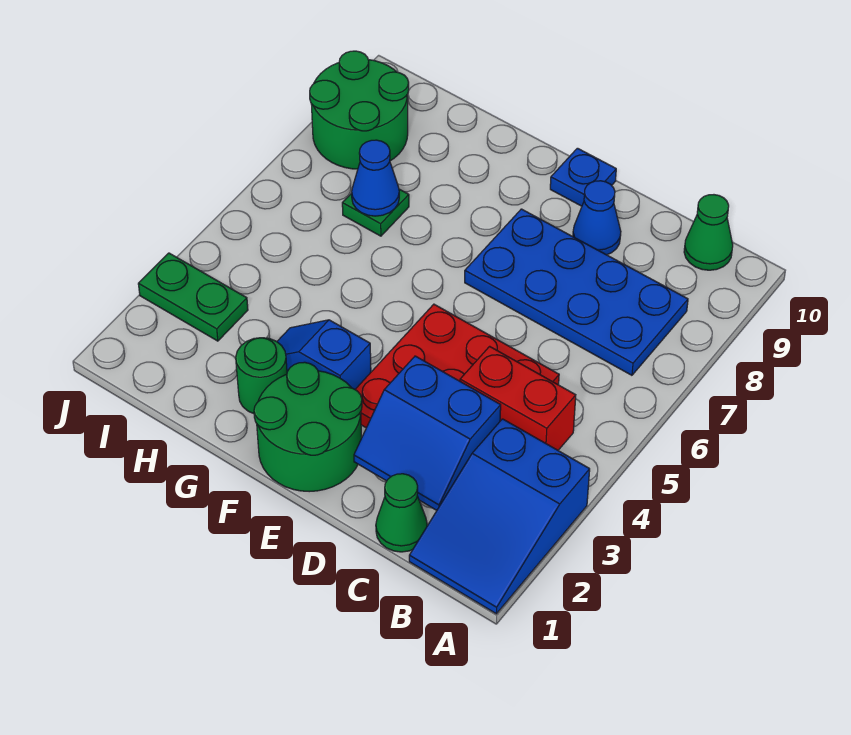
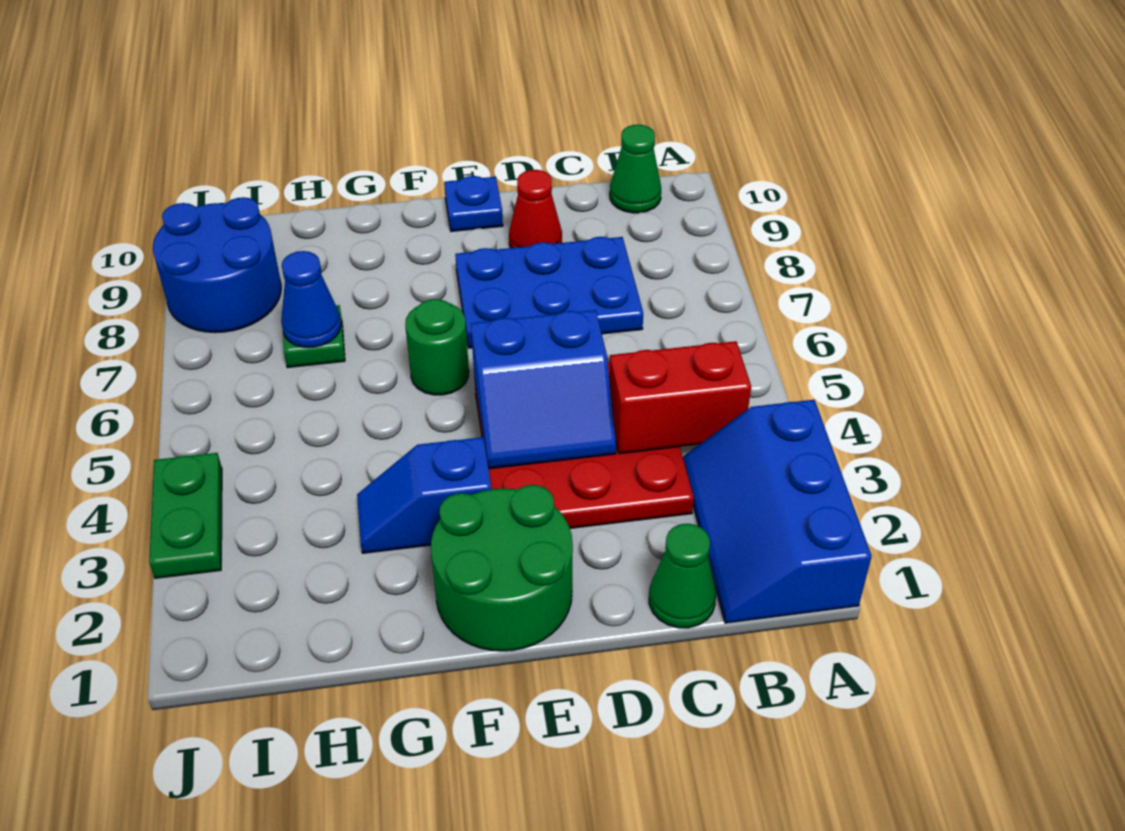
blue 2x3 slope [409,419,590,614] -> blue 2x3 slope turned to [683,400,872,623]
blue 2x4 plate [465,209,688,375] -> blue 2x3 plate [455,237,643,348]
blue 2x2 slope [354,356,501,510] -> blue 2x2 slope moved to [471,310,616,469]
blue 1x1 cone [573,181,621,255] -> red 1x1 cone [509,170,562,248]
green 1x1 round brick [236,338,287,414] -> green 1x1 round brick moved to [405,299,469,395]
green 1x2 plate [138,253,248,341] -> green 1x2 plate turned to [149,453,222,578]
green 2x2 round brick [310,51,409,169] -> blue 2x2 round brick [153,197,281,333]

